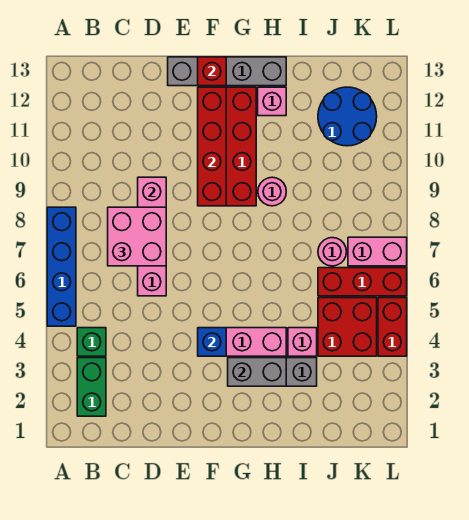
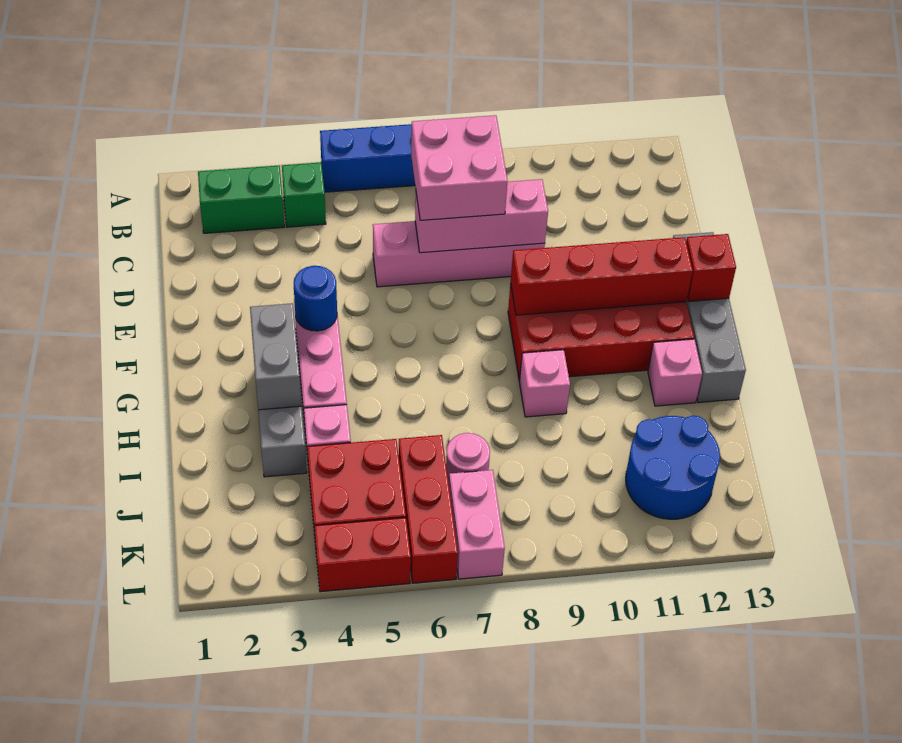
blue 1x1 brick [198,328,226,356] -> blue 1x1 round brick [294,266,337,331]
pink 1x1 round brick [258,177,286,206] -> pink 1x1 brick [519,350,570,417]

